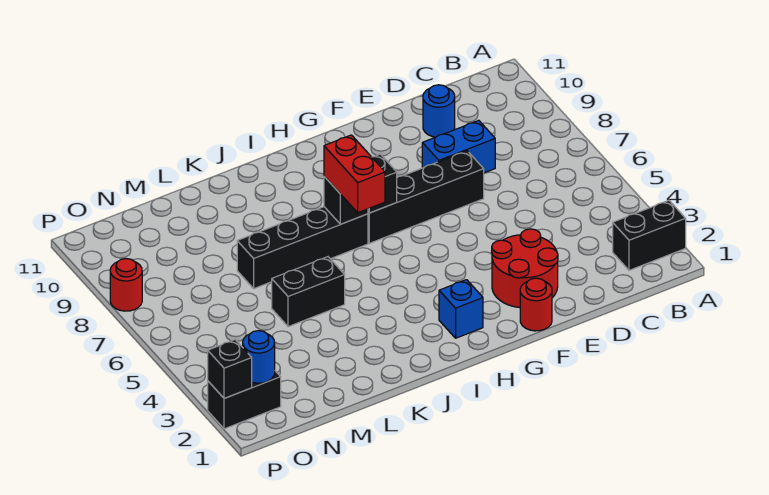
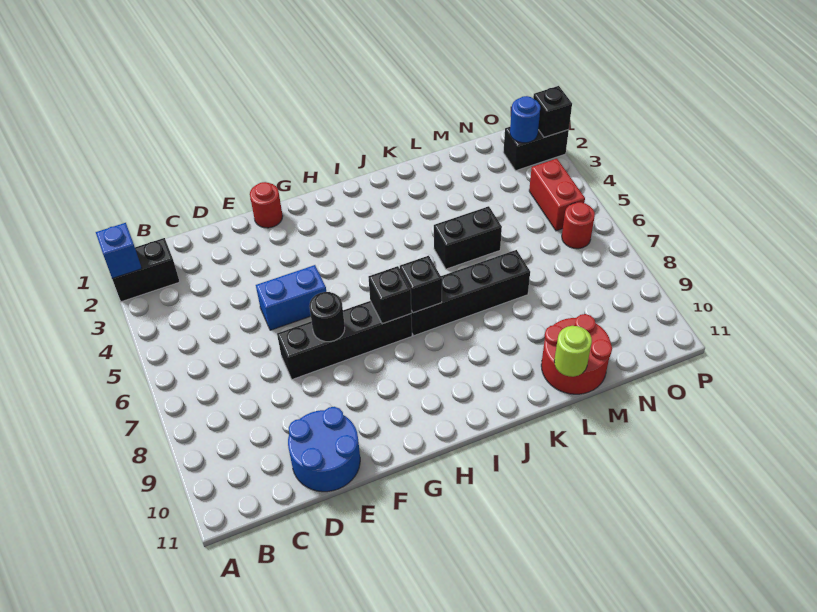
blue 1x2 brick [422,120,495,173] -> blue 1x2 brick moved to [256,265,326,330]
blue 1x1 round brick [423,85,455,137] -> blue 2x2 round brick [288,407,360,492]
red 2x2 round brick [492,229,558,308] -> red 2x2 round brick moved to [541,314,612,394]
none -> black 1x1 round brick [309,292,345,342]
blue 1x1 brick [439,280,483,338] -> blue 1x1 brick moved to [96,223,142,279]
red 1x2 brick [324,135,385,213] -> red 1x2 brick moved to [529,159,585,231]
none -> lime 1x1 round brick [554,326,592,377]
red 1x1 round brick [110,259,142,311] -> red 1x1 round brick moved to [562,202,595,249]

